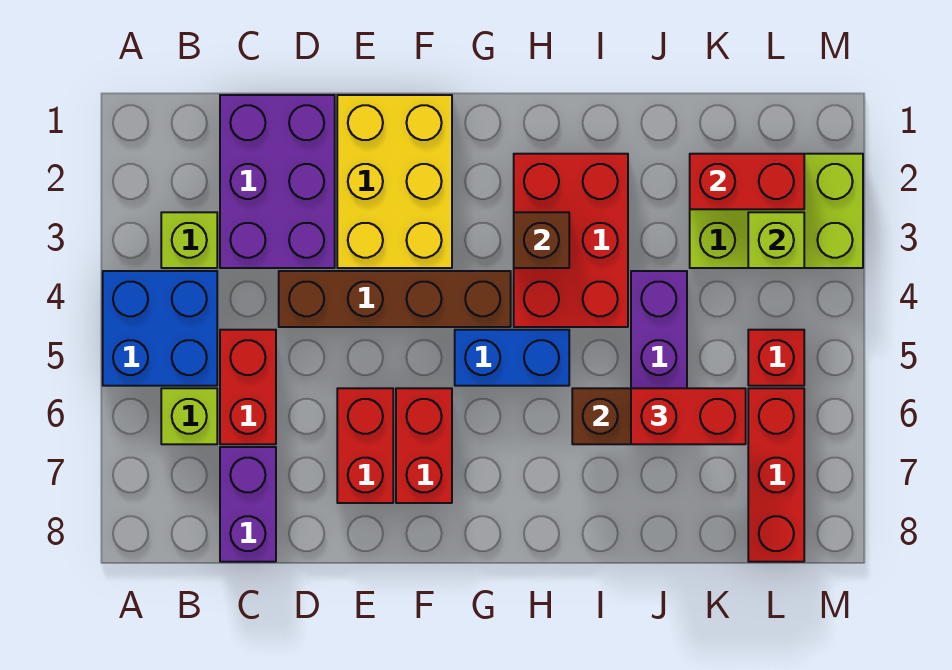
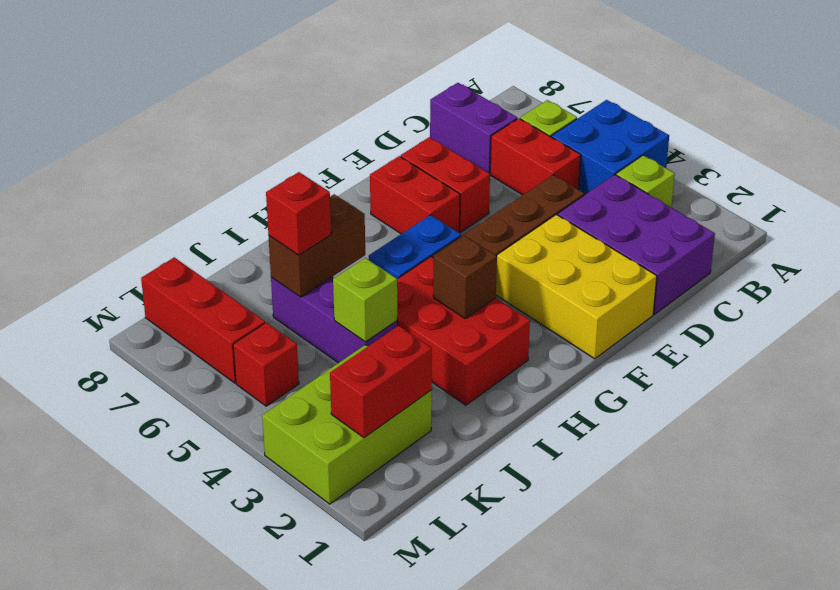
red 1x2 brick [631,388,746,444] -> red 1x1 brick [266,172,331,255]
lime 1x1 brick [748,212,804,268] -> lime 1x1 brick moved to [333,258,397,342]

